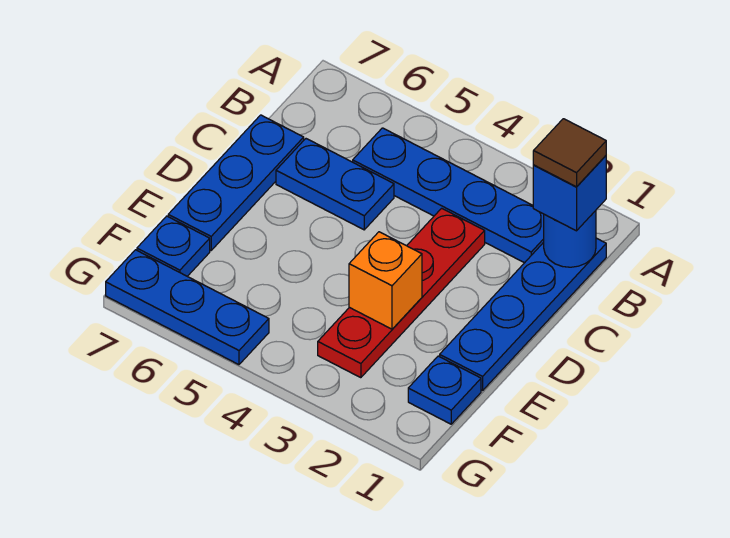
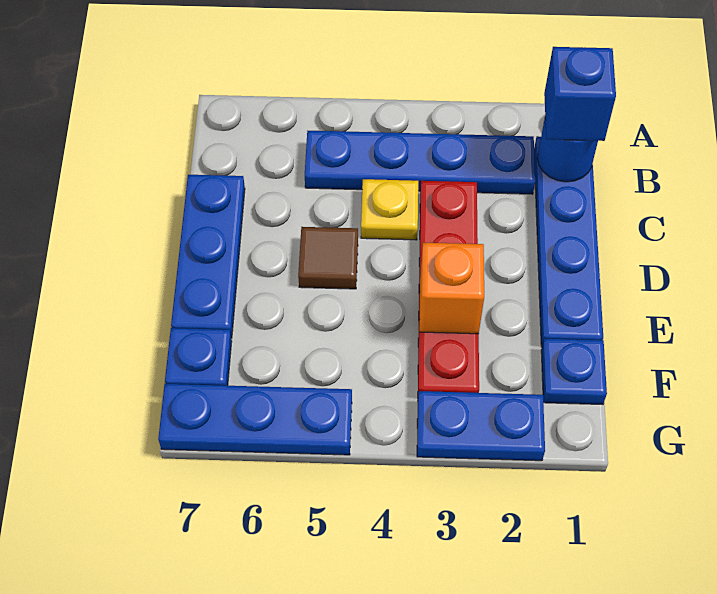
brown 1x1 tile [533,119,606,187] -> brown 1x1 tile moved to [298,227,358,289]
none -> yellow 1x1 plate [361,179,418,240]
blue 1x2 plate [276,139,394,230] -> blue 1x2 plate moved to [417,391,545,461]

